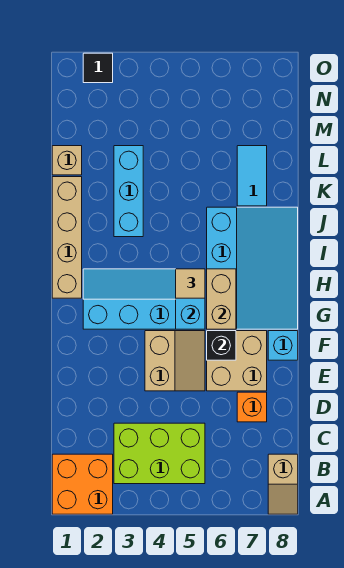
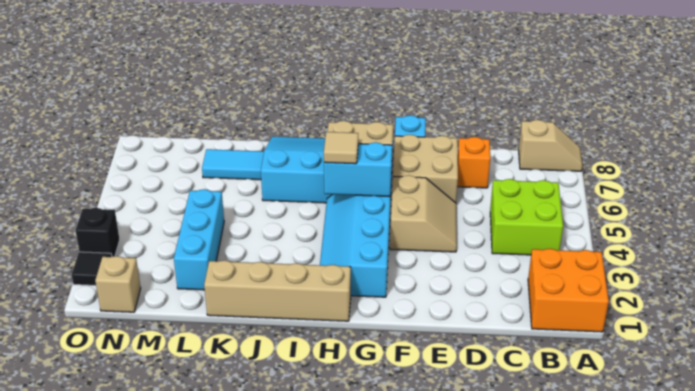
lime 2x3 brick [114,423,205,484] -> lime 2x2 brick [490,179,563,255]
tan 2x2 slope [145,331,205,391] -> tan 2x2 slope turned to [390,175,457,252]
black 1x1 brick [207,331,236,360] -> black 1x1 brick moved to [75,208,120,257]
cyan 1x3 brick [114,146,143,237] -> cyan 1x3 brick turned to [174,189,224,290]
tan 1x1 brick [52,146,82,175] -> tan 1x1 brick moved to [95,256,141,312]

